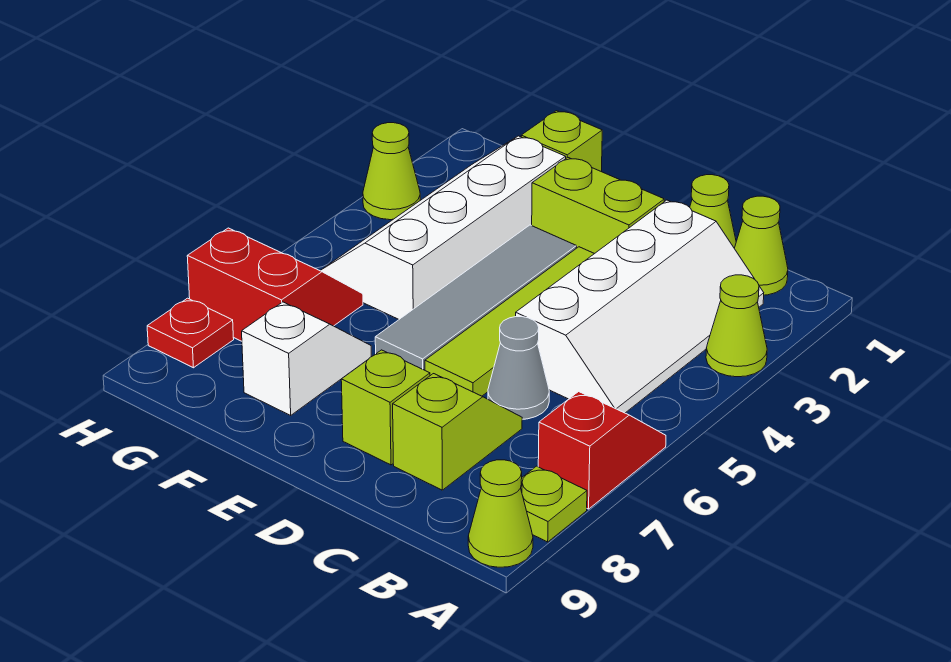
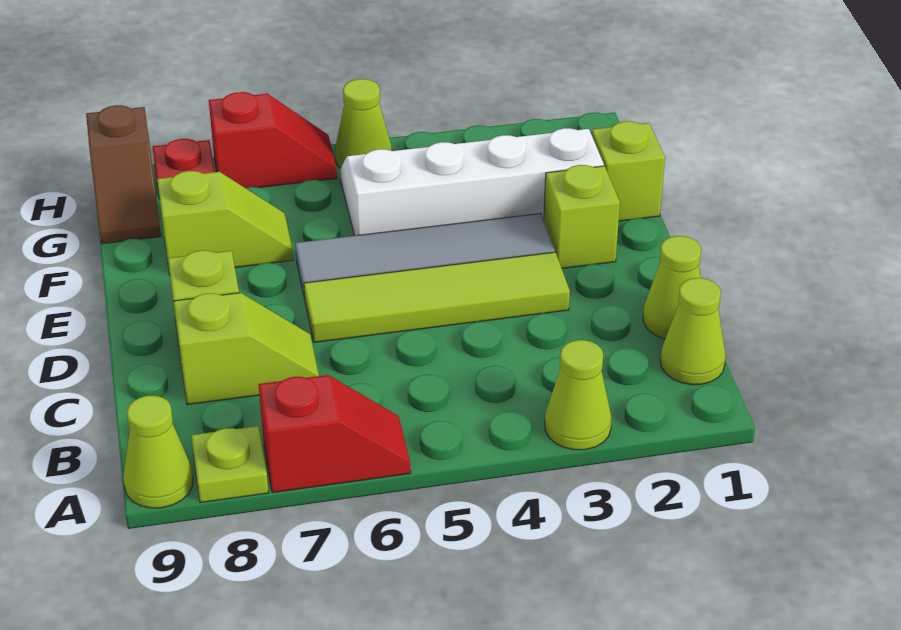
white 2x4 slope [516,200,764,413] -> none
grey 1x1 cone [488,317,549,419] -> none
lime 1x2 brick [532,157,664,254] -> lime 1x1 brick [544,165,620,268]
white 1x2 slope [242,302,371,415] -> lime 1x2 slope [157,171,293,275]
red 2x2 slope [187,228,363,341] -> red 1x2 slope [209,92,337,188]
none -> brown 1x2 slope [86,105,161,244]
lime 1x1 cone [363,123,420,220] -> lime 1x1 cone moved to [335,79,392,168]

